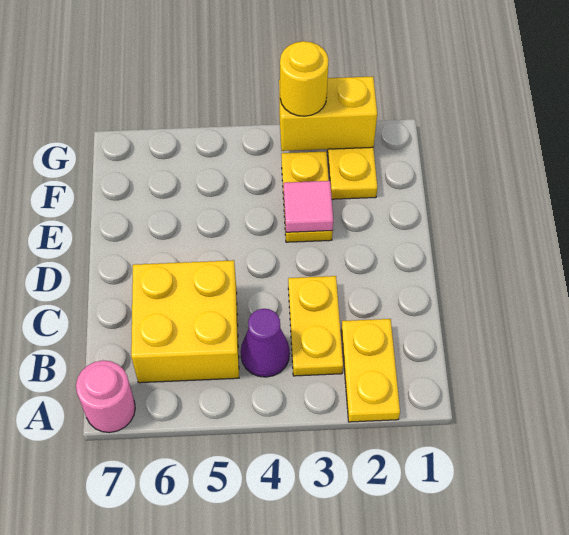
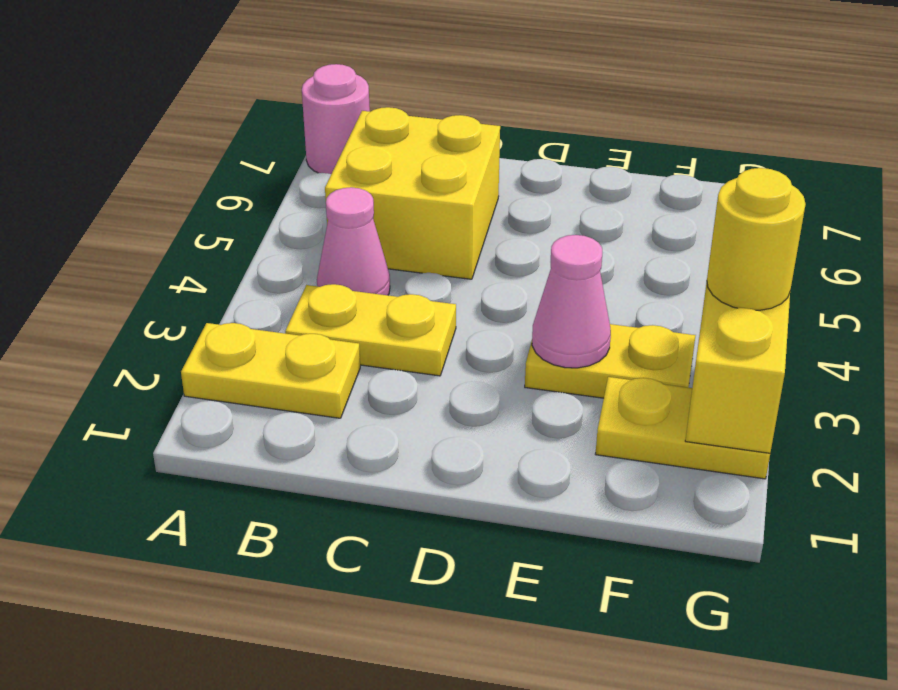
purple 1x1 cone [241,309,290,377] -> pink 1x1 cone [317,187,390,295]
pink 1x1 tile [284,181,333,232] -> pink 1x1 cone [532,235,611,368]

